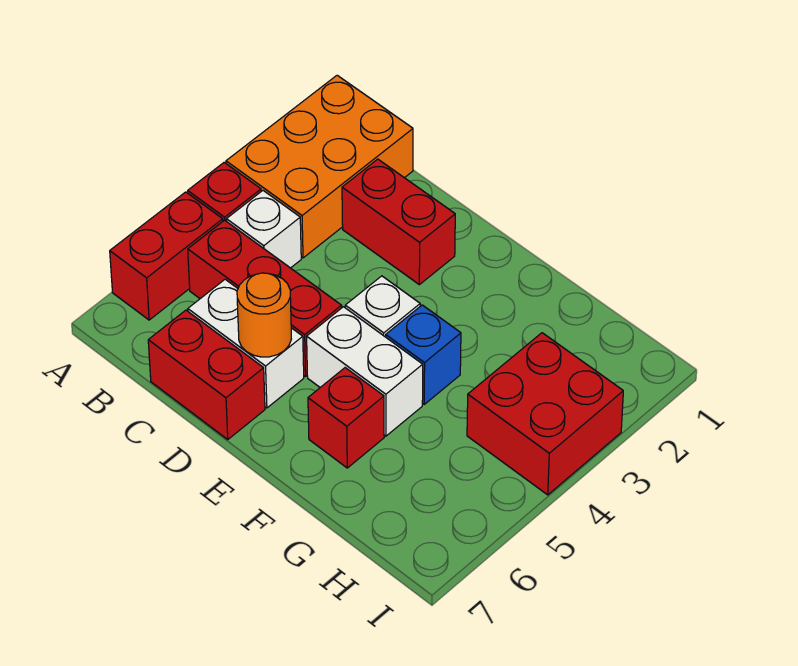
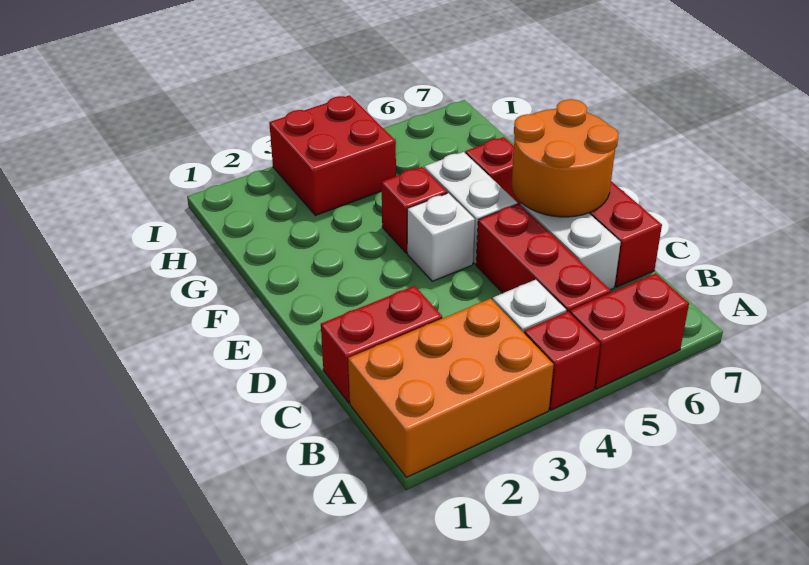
red 1x2 brick [342,159,455,285] -> red 1x2 brick turned to [321,286,442,403]
orange 1x1 round brick [237,273,291,357] -> orange 2x2 round brick [512,99,618,217]
blue 1x1 brick [386,305,461,404] -> red 1x1 brick [382,167,447,253]

